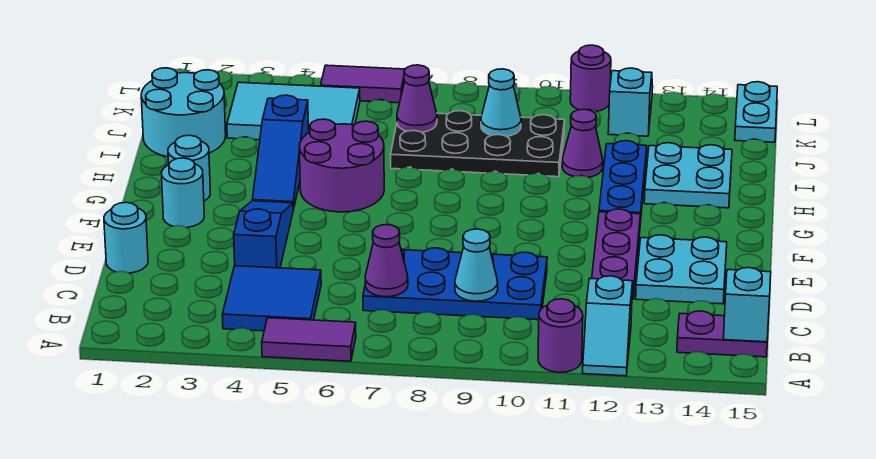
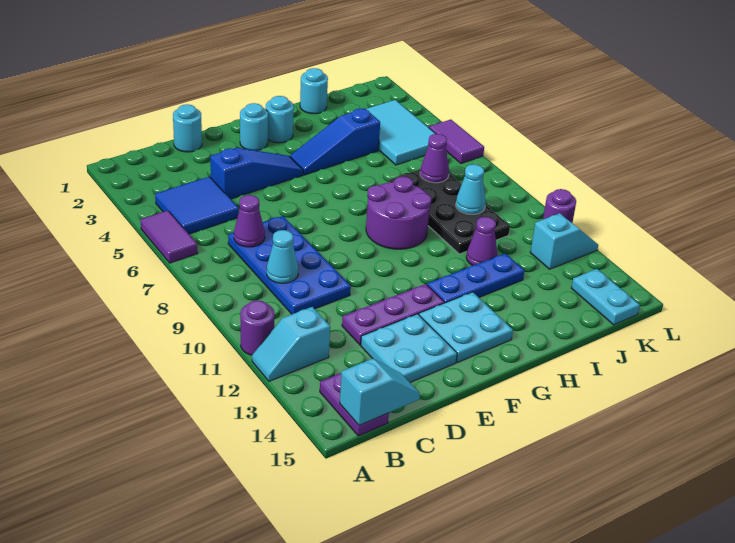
purple 2x2 round brick [300,119,384,212] -> purple 2x2 round brick moved to [366,177,432,249]
cyan 2x2 plate [644,143,732,208] -> cyan 2x2 plate moved to [419,292,513,362]
cyan 2x2 round brick [141,68,226,157] -> cyan 1x1 round brick [300,68,328,114]
cyan 1x2 plate [735,82,777,142] -> cyan 1x2 plate turned to [571,269,640,325]

